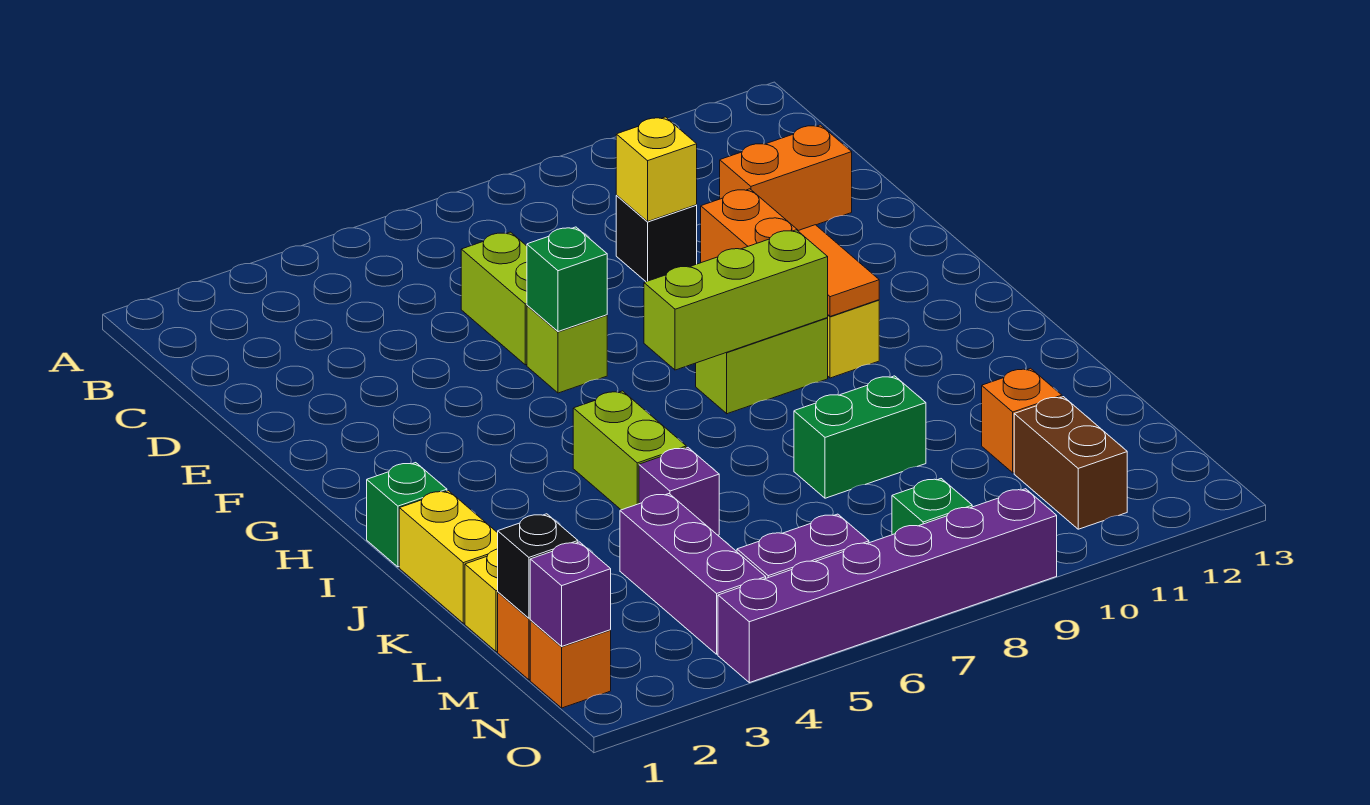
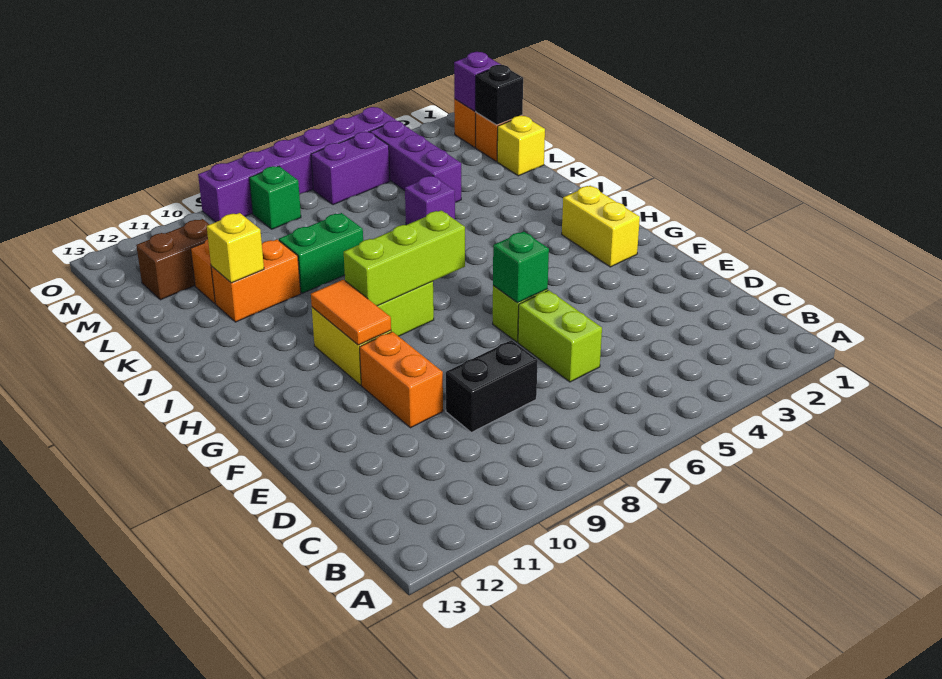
black 1x1 brick [616,196,697,282] -> black 1x2 brick [446,340,538,432]
yellow 1x1 brick [616,117,697,221] -> yellow 1x1 brick moved to [207,213,264,283]
orange 1x2 brick [720,125,852,231] -> orange 1x2 brick moved to [211,239,301,322]
green 1x1 brick [367,463,447,567] -> none
lime 1x2 brick [573,391,686,510] -> none
yellow 1x2 brick [399,491,498,623] -> yellow 1x2 brick moved to [562,186,640,267]
brown 1x2 brick [1014,397,1127,529] -> brown 1x2 brick turned to [136,219,209,300]

